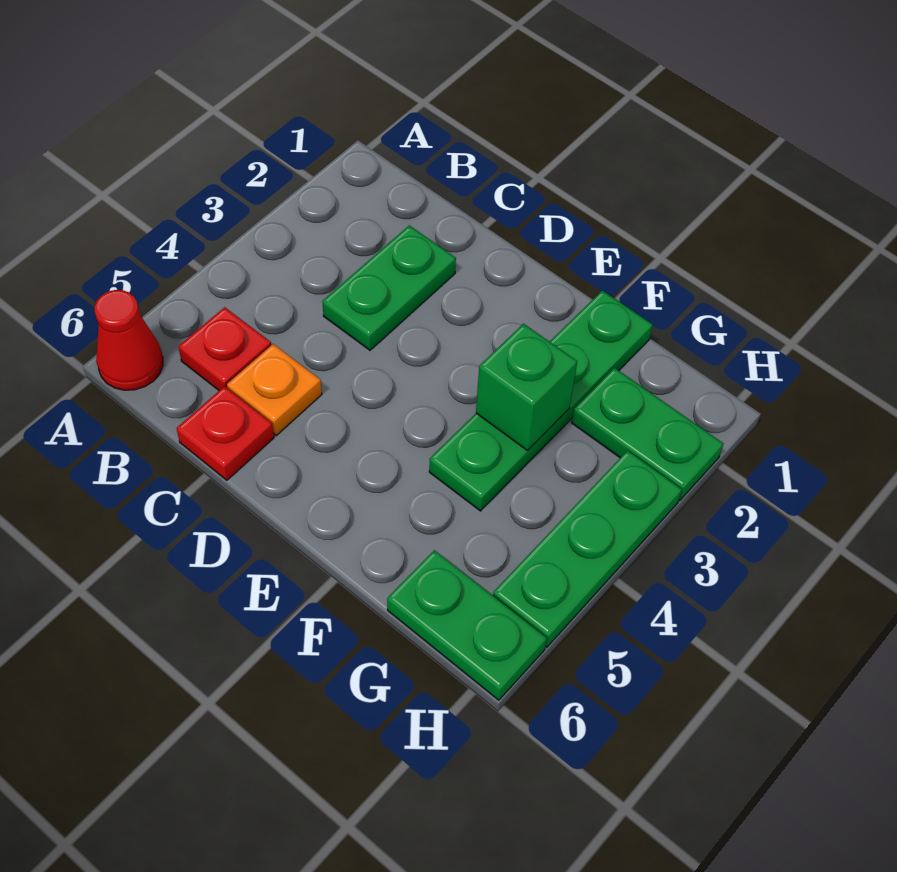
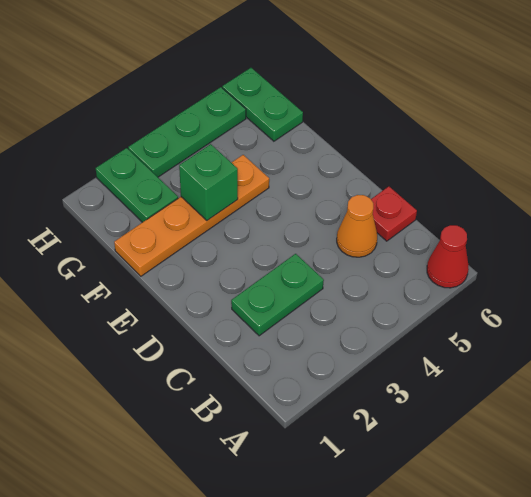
red 1x1 plate [178,307,271,390] -> none
orange 1x1 plate [227,344,322,435] -> orange 1x1 cone [337,195,377,257]
green 1x4 plate [429,290,653,511] -> orange 1x4 plate [114,155,269,276]

